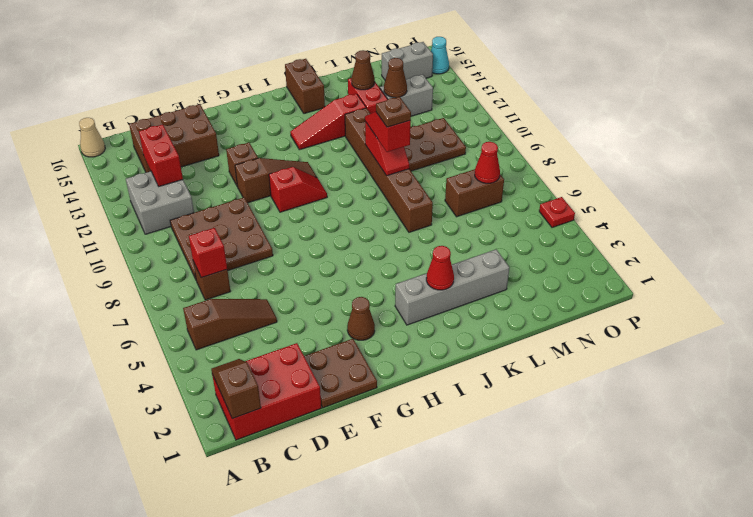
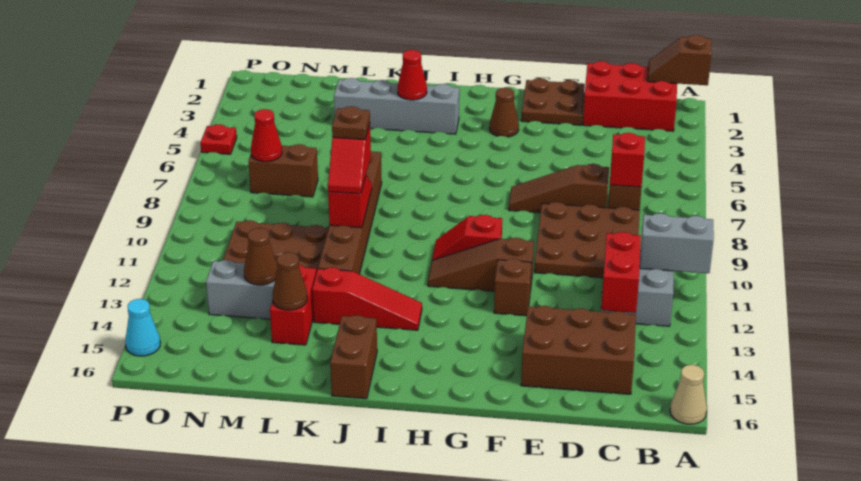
brown 1x2 slope [211,359,261,419] -> brown 1x2 slope turned to [648,35,711,85]
brown 1x3 slope [183,299,277,350] -> brown 1x3 slope moved to [509,164,609,213]
grey 1x2 brick [382,42,433,80] -> grey 1x2 brick moved to [640,213,714,273]

